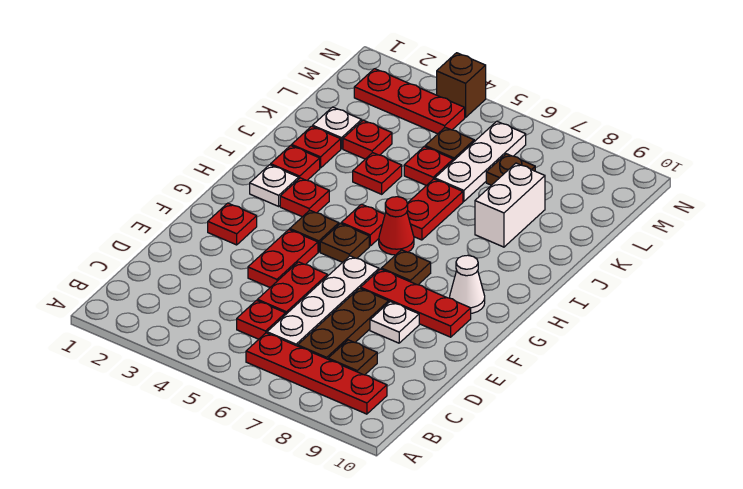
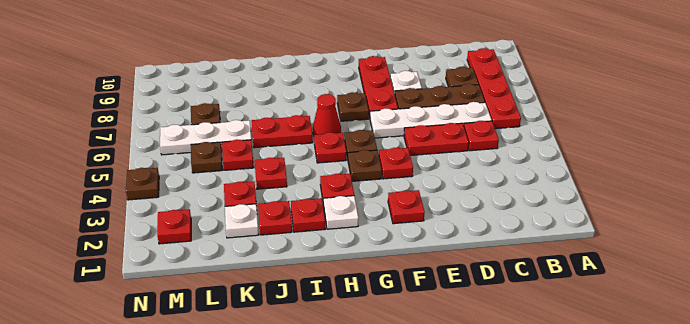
red 1x2 plate [248,230,318,287] -> red 1x1 plate [379,148,413,179]
white 1x1 cone [450,255,485,313] -> none
white 1x2 brick [475,163,545,247] -> none
red 1x3 plate [354,69,465,134] -> red 1x1 plate [157,209,191,244]
brown 1x1 brick [437,53,486,117] -> brown 1x1 plate [126,168,159,200]

